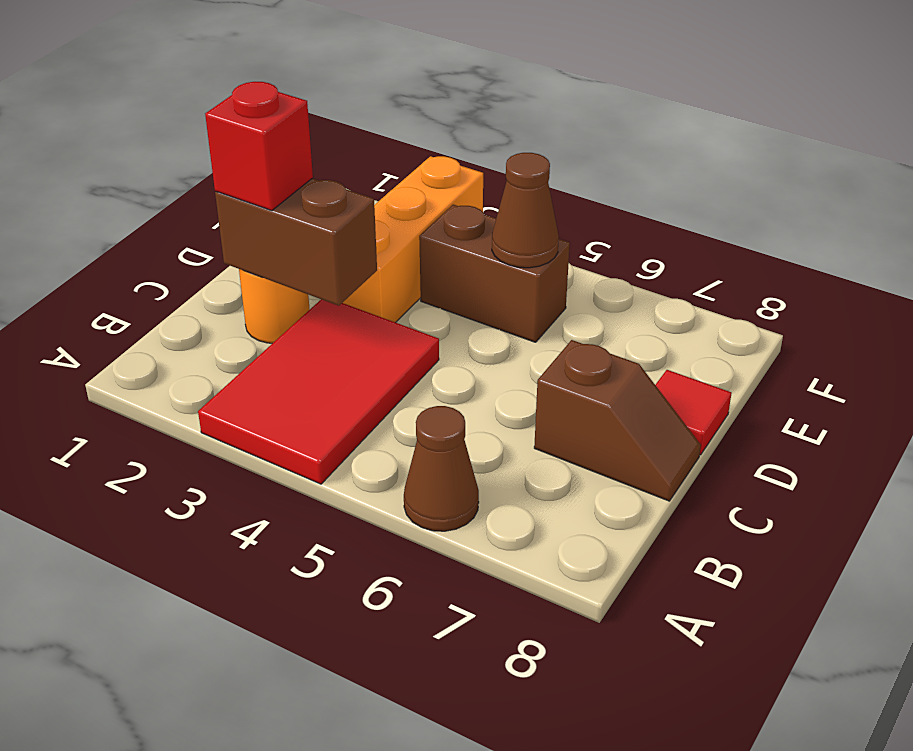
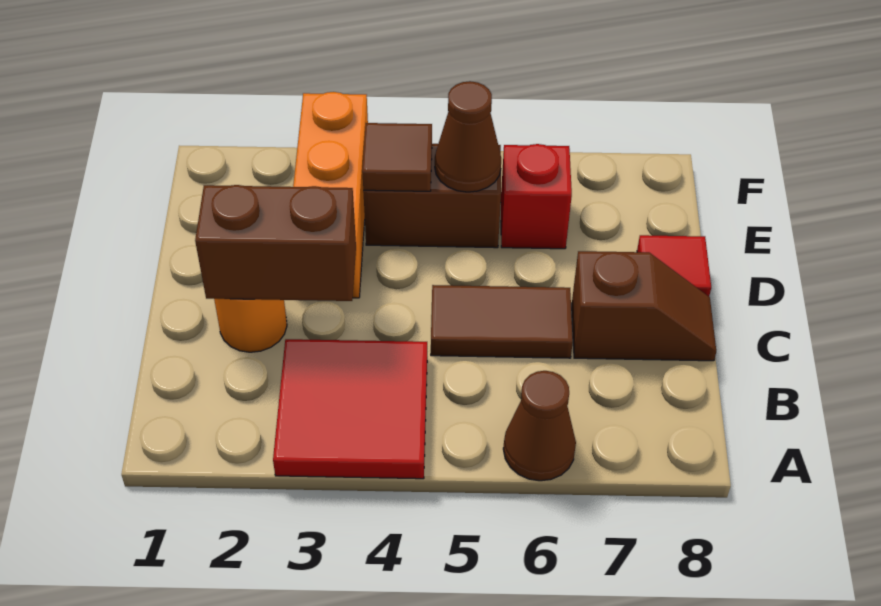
red 2x3 tile [198,299,439,484] -> red 2x2 tile [273,339,427,479]
red 1x1 brick [205,82,313,211] -> red 1x1 brick moved to [501,144,572,249]
none -> brown 1x2 tile [431,285,573,358]
none -> brown 1x1 tile [362,123,432,191]

